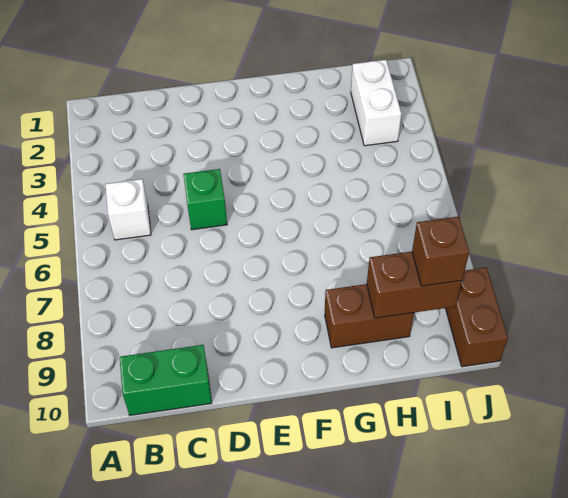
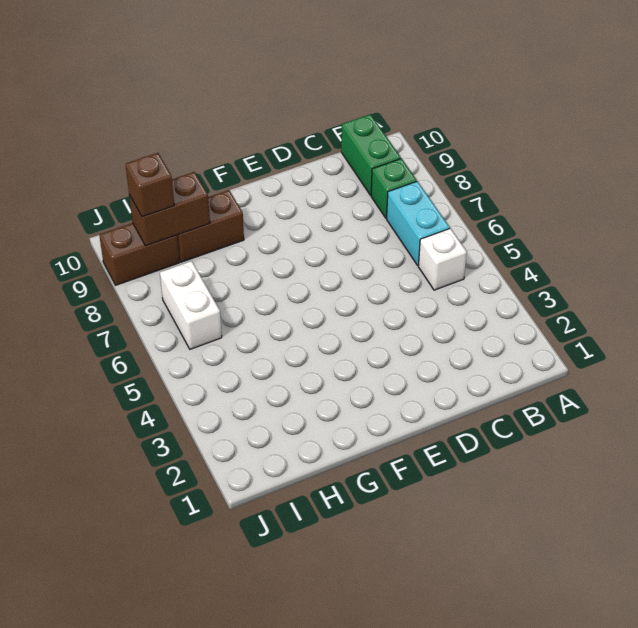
none -> cyan 1x2 brick [387,181,450,266]
green 1x2 brick [120,345,212,415] -> green 1x2 brick turned to [341,114,401,196]
green 1x1 brick [183,169,227,230] -> green 1x1 brick moved to [371,159,417,218]
white 1x2 brick [351,60,401,146] -> white 1x2 brick moved to [160,261,222,349]
brown 1x2 brick [446,267,508,367] -> brown 1x2 brick turned to [99,223,180,285]

